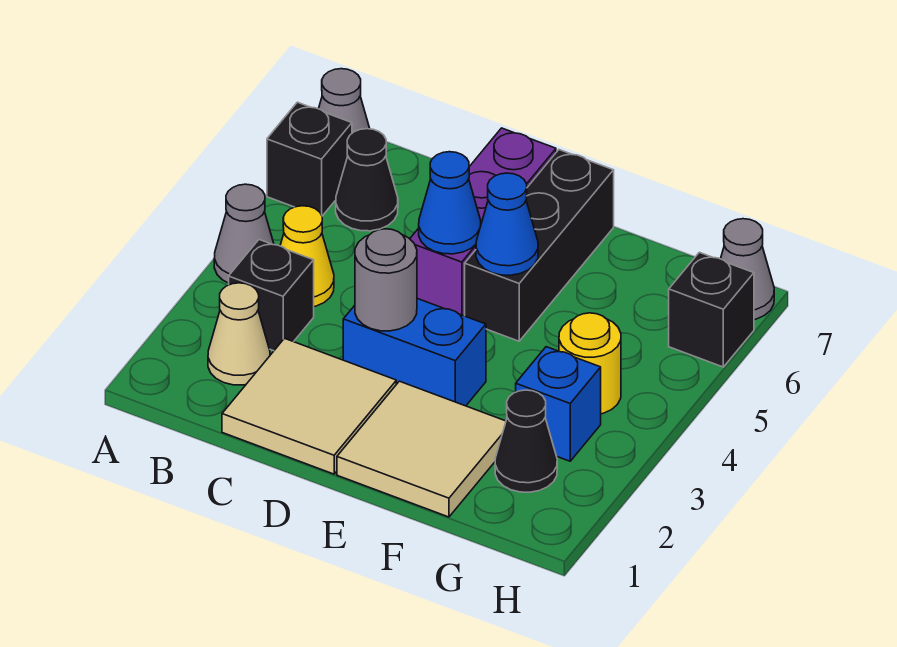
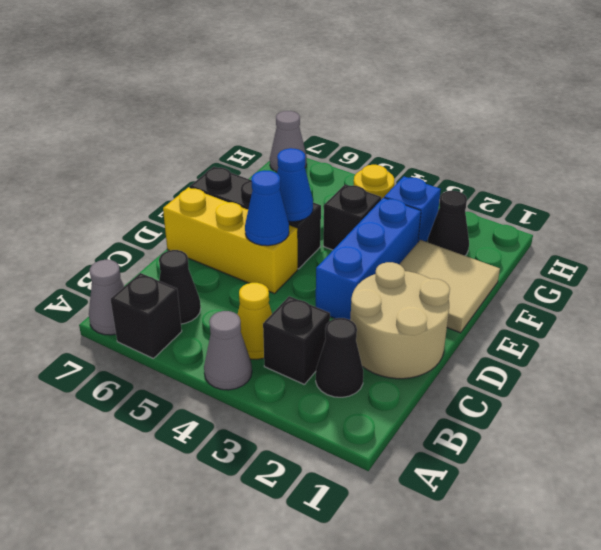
tan 1x1 cone [208,283,270,385] -> black 1x1 cone [316,318,363,397]
tan 2x2 tile [222,338,396,474] -> tan 2x2 round brick [350,262,450,379]
blue 1x2 brick [343,299,486,406] -> blue 1x3 brick [316,198,421,320]
grey 1x1 round brick [355,229,417,331] -> none
purple 1x3 brick [410,128,556,316] -> yellow 1x3 brick [163,187,298,294]
black 1x1 brick [669,252,754,367] -> black 1x1 brick moved to [323,184,382,250]

